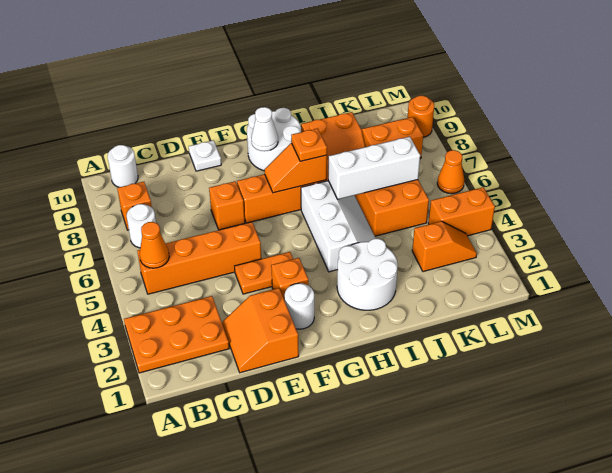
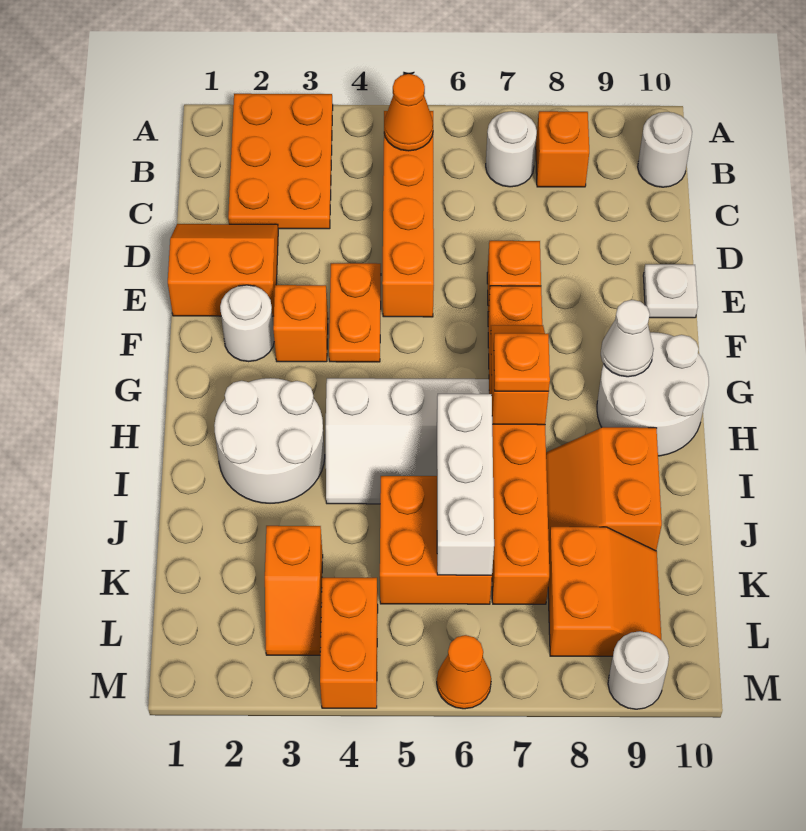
orange 1x1 round brick [407,96,434,137] -> white 1x1 round brick [608,631,669,709]

